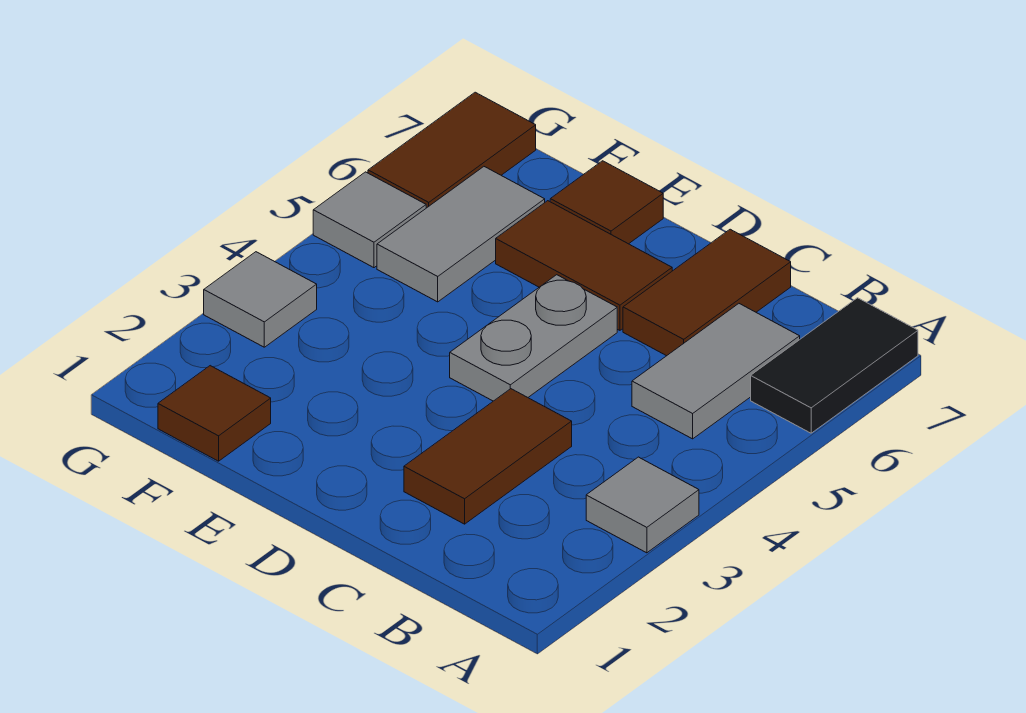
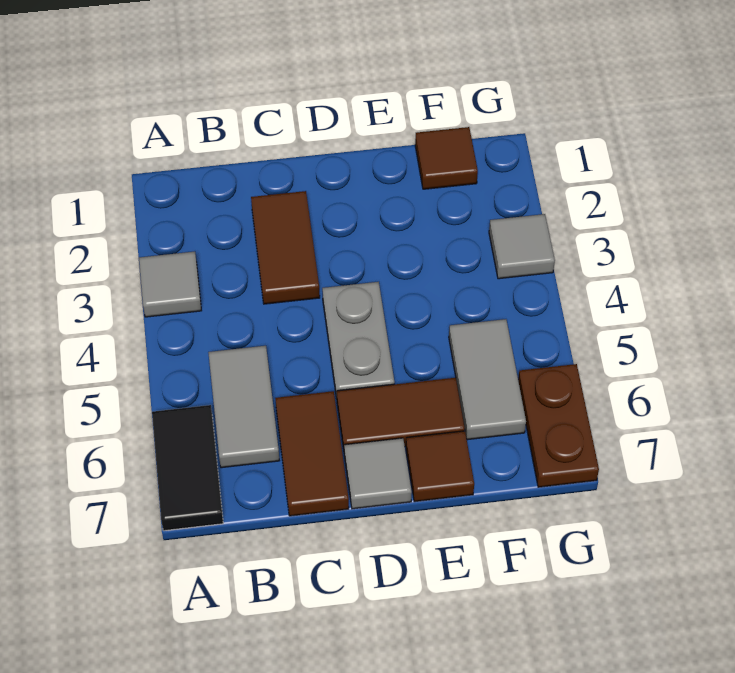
grey 1x1 tile [313,172,426,268] -> grey 1x1 tile moved to [344,438,412,509]
brown 1x2 tile [368,92,536,208] -> brown 1x2 plate [518,364,599,487]

